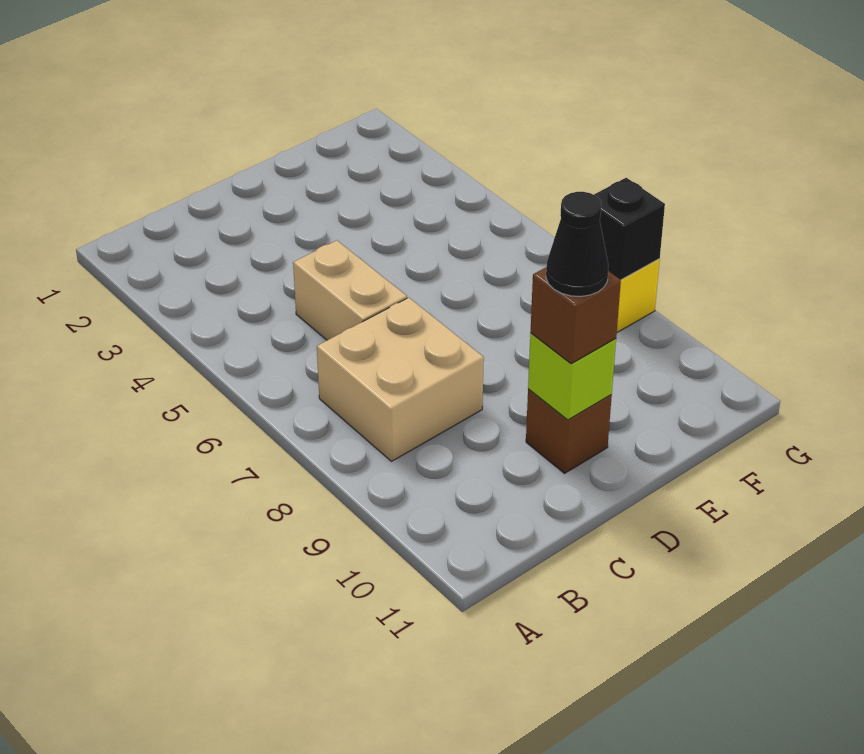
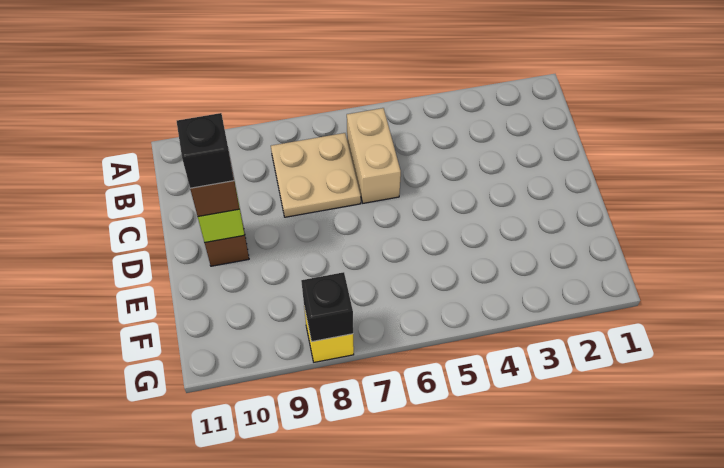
tan 2x2 brick [317,298,484,461] -> tan 2x2 plate [271,133,361,217]
tan 1x2 brick [293,240,407,340] -> tan 1x2 brick turned to [347,108,401,203]
black 1x1 cone [546,192,609,297] -> black 1x1 brick [177,113,234,188]

